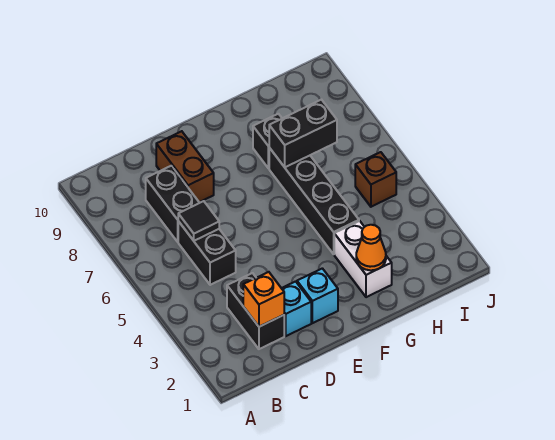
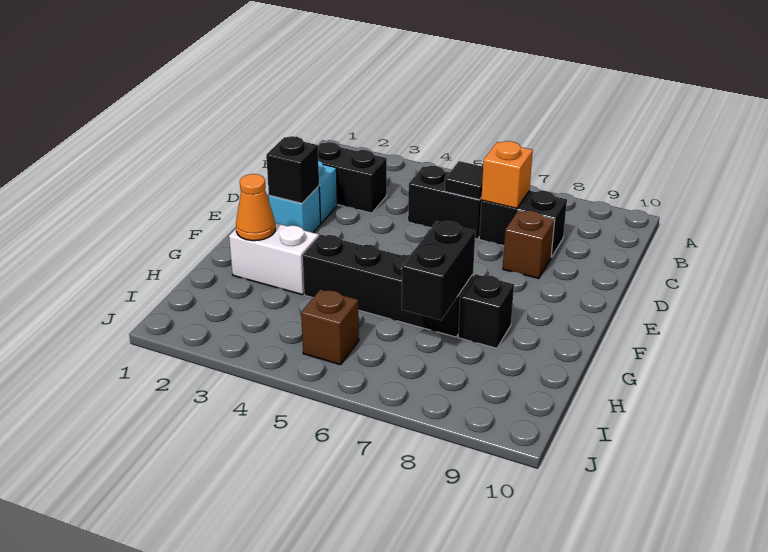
orange 1x1 brick [243,272,284,327] -> orange 1x1 brick moved to [481,141,533,208]
brown 1x2 brick [156,131,214,202] -> brown 1x1 brick [503,210,555,278]
none -> black 1x1 brick [266,136,319,203]

